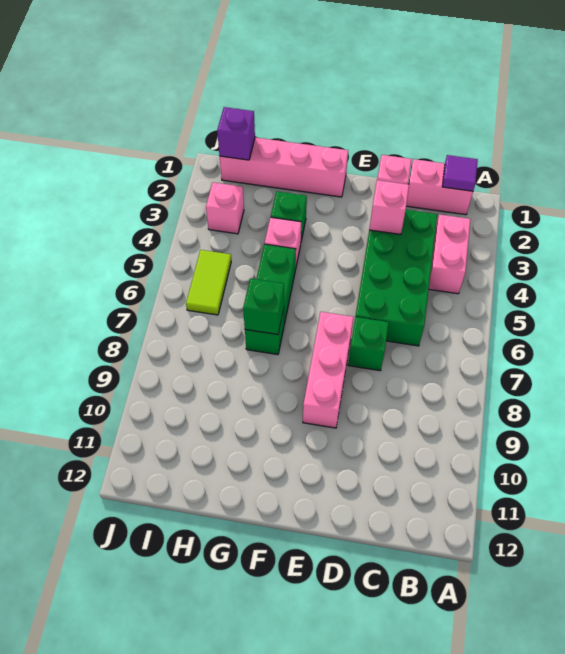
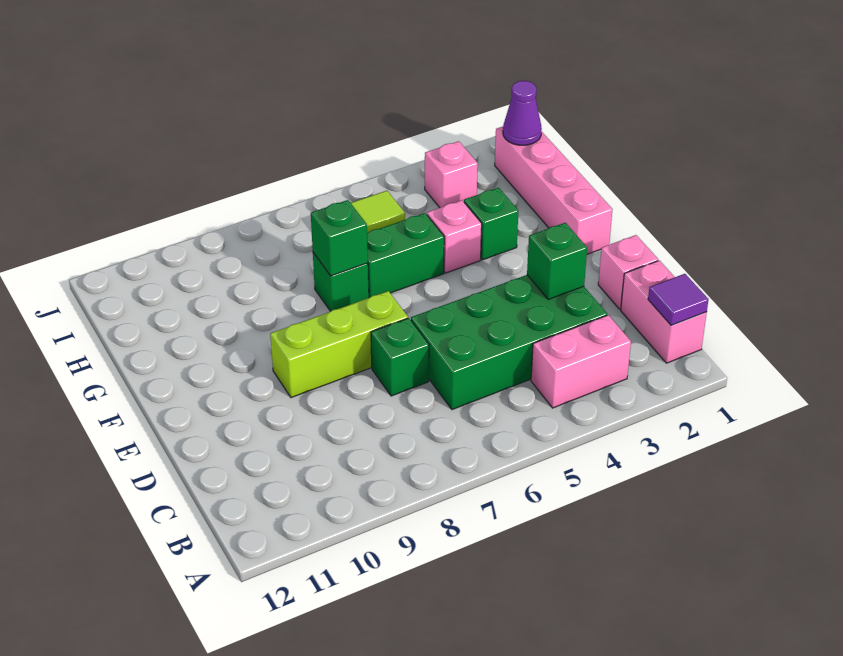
pink 1x1 brick [369,180,409,234] -> green 1x1 brick [527,223,587,300]
pink 1x3 brick [303,312,354,428] -> lime 1x3 brick [270,291,408,398]
purple 1x1 brick [217,107,255,160] -> purple 1x1 cone [503,81,542,145]

